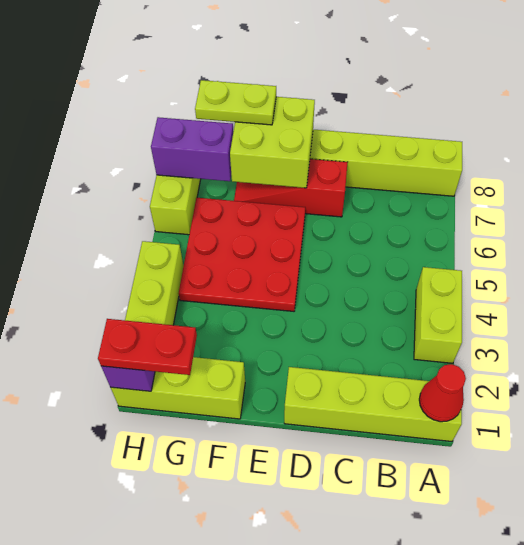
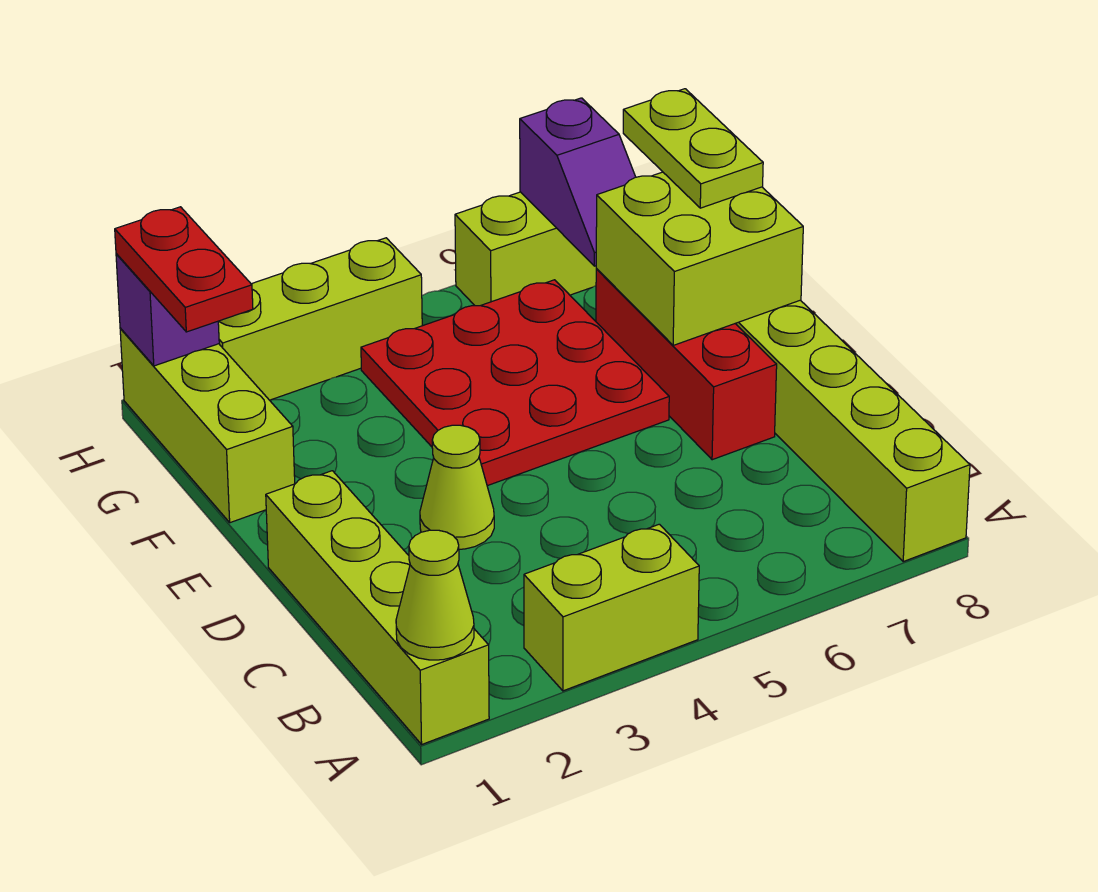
red 1x1 cone [419,364,466,422] -> lime 1x1 cone [396,530,474,660]
none -> lime 1x1 cone [420,425,494,549]
red 1x3 slope [234,159,348,217] -> red 1x3 brick [596,269,777,460]
purple 1x2 brick [151,117,234,181] -> purple 1x2 slope [520,98,635,266]

